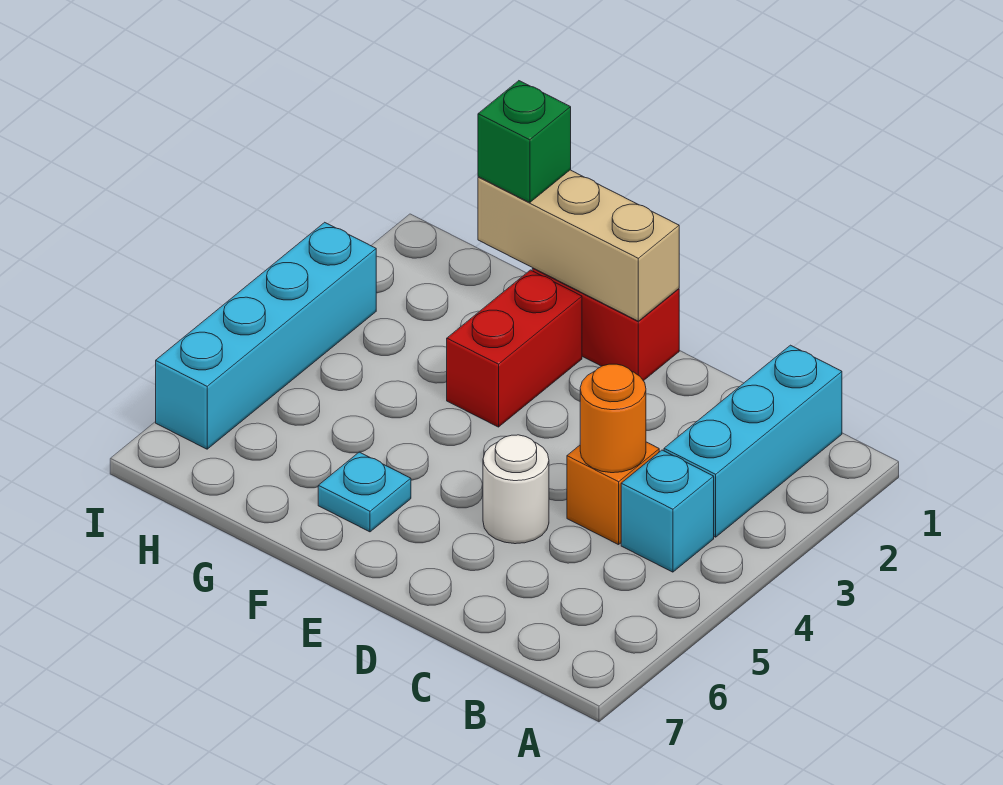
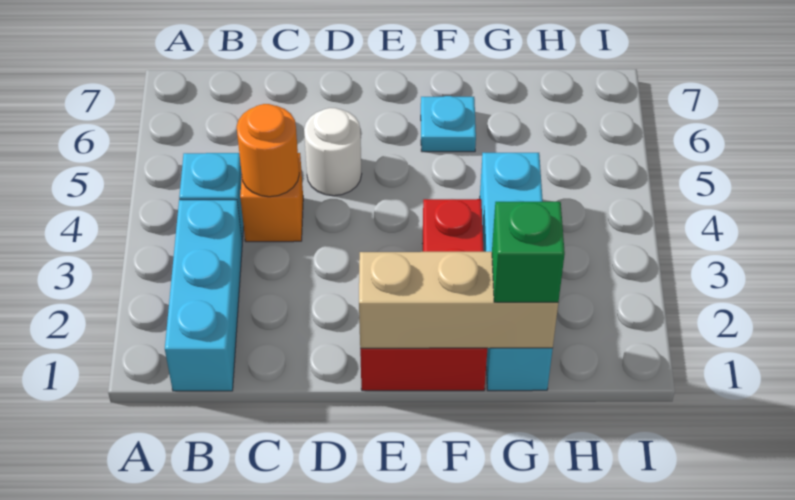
cyan 1x4 brick [156,222,376,449] -> cyan 1x4 brick moved to [480,153,553,391]

